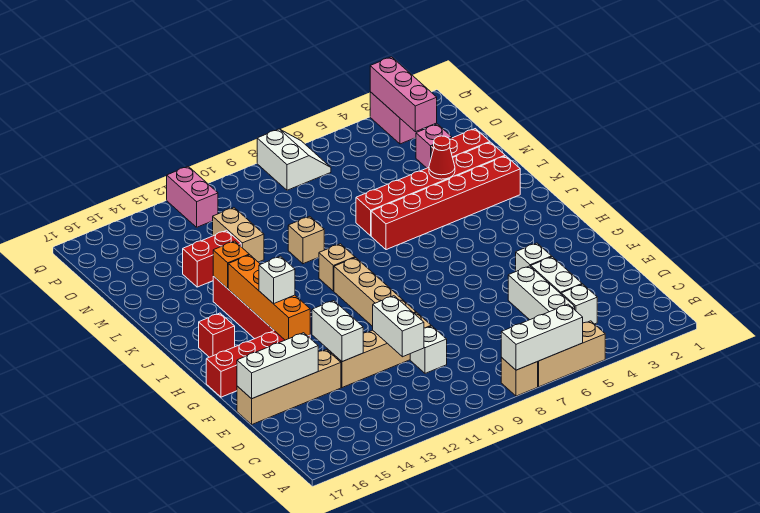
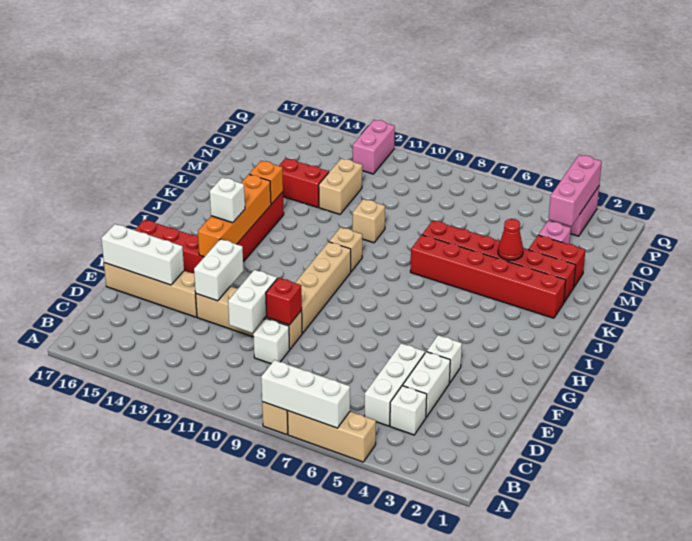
red 1x1 brick [199,313,235,357] -> red 1x1 brick moved to [266,278,302,325]
white 2x2 slope [257,129,331,190] -> none

